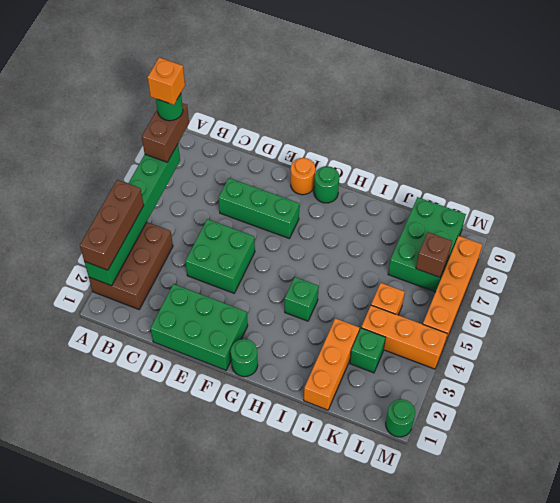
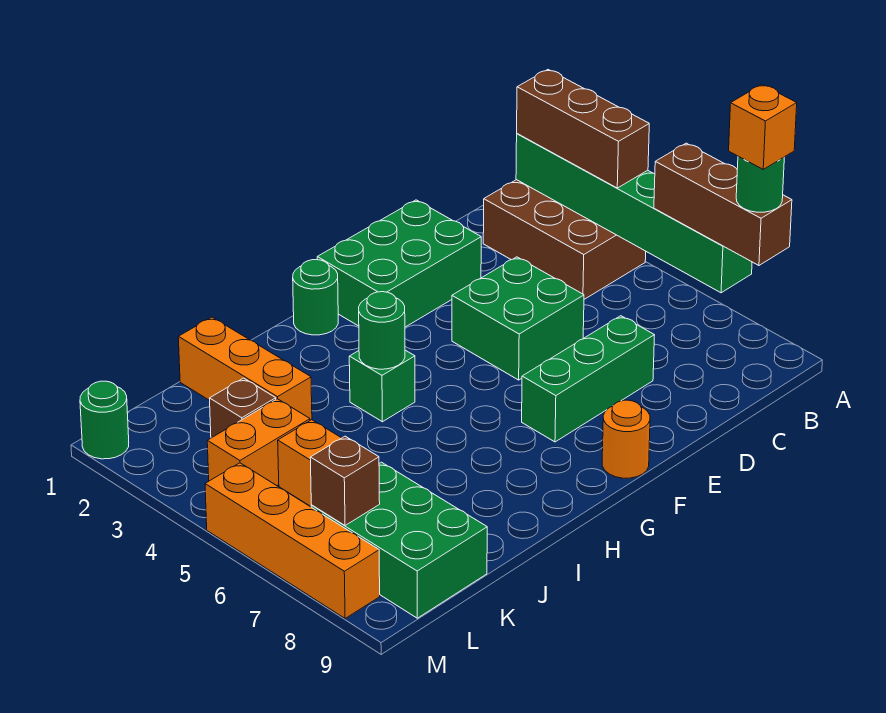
brown 1x2 brick [142,103,189,162] -> brown 1x3 brick [654,143,792,265]
green 1x1 round brick [314,166,339,203] -> green 1x1 round brick moved to [359,292,405,369]
green 1x1 brick [350,328,386,373] -> brown 1x1 brick [210,378,276,438]
orange 1x3 brick [361,305,447,369] -> orange 1x2 brick [207,399,310,486]

